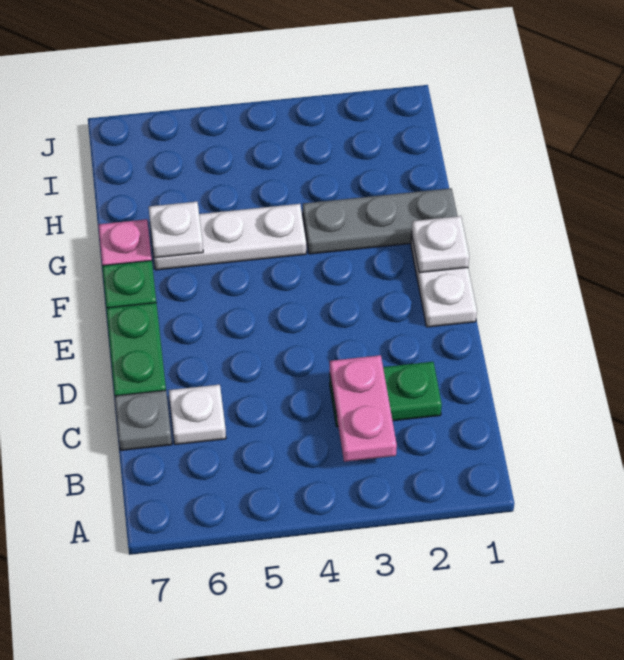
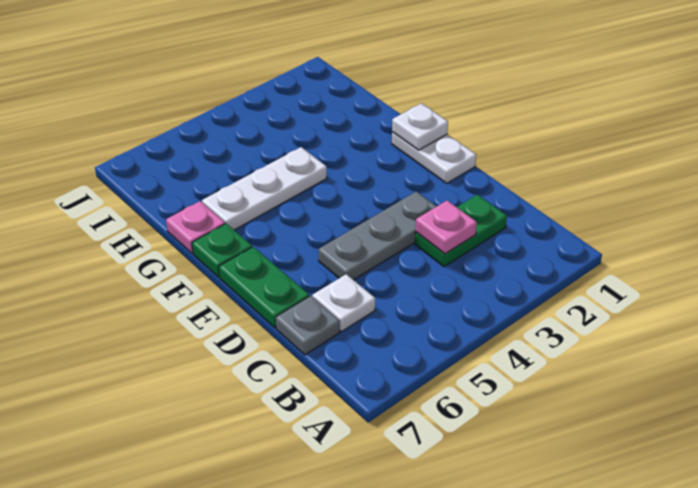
pink 1x2 plate [330,355,397,462] -> pink 1x1 plate [416,201,477,254]
grey 1x3 plate [303,188,457,254] -> grey 1x3 plate moved to [318,191,437,280]
white 1x1 plate [149,202,203,258] -> none

